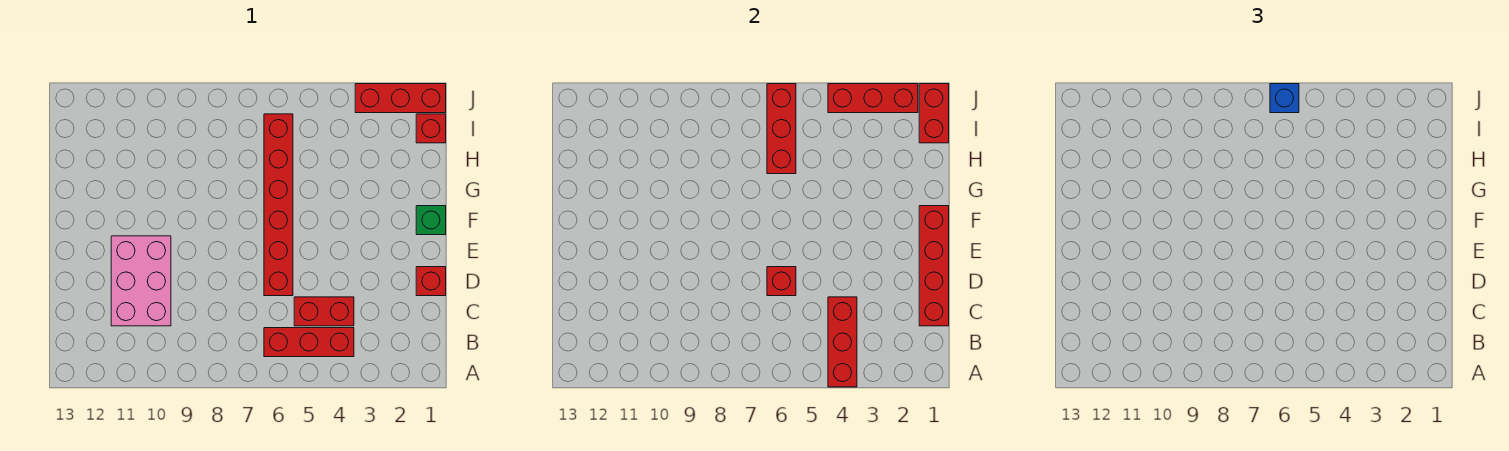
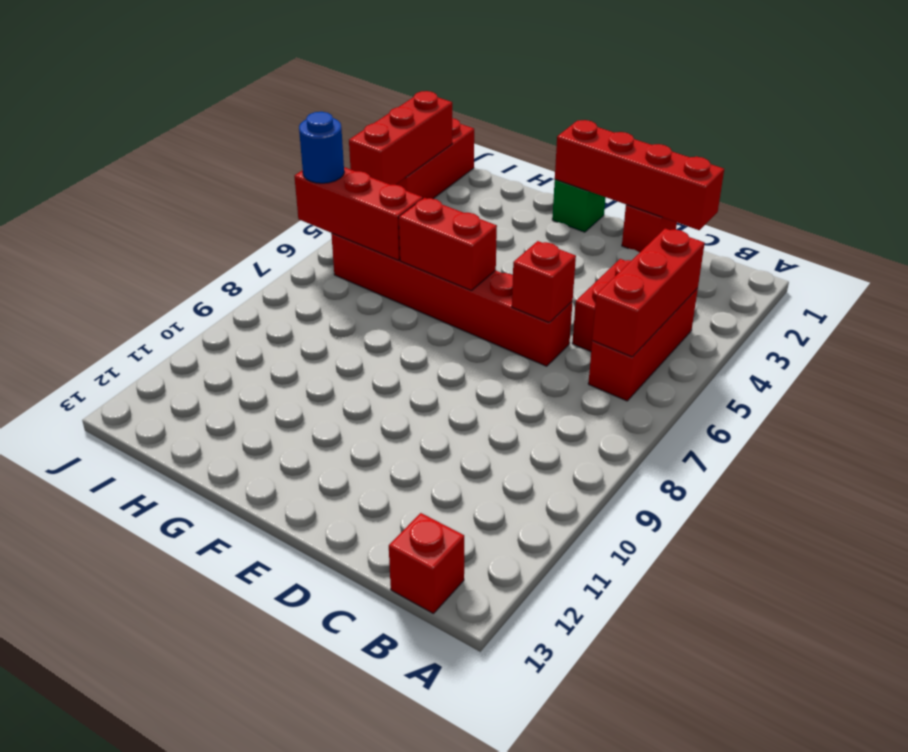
red 1x3 brick [828,297,857,387] -> red 1x3 brick turned to [592,228,705,357]
pink 2x3 brick [111,236,171,326] -> none
red 1x1 brick [416,114,446,143] -> red 1x1 brick moved to [389,513,464,614]
red 1x2 brick [919,84,949,143] -> red 1x2 brick moved to [399,198,497,291]
blue 1x1 brick [1270,84,1299,113] -> blue 1x1 round brick [299,112,344,183]

